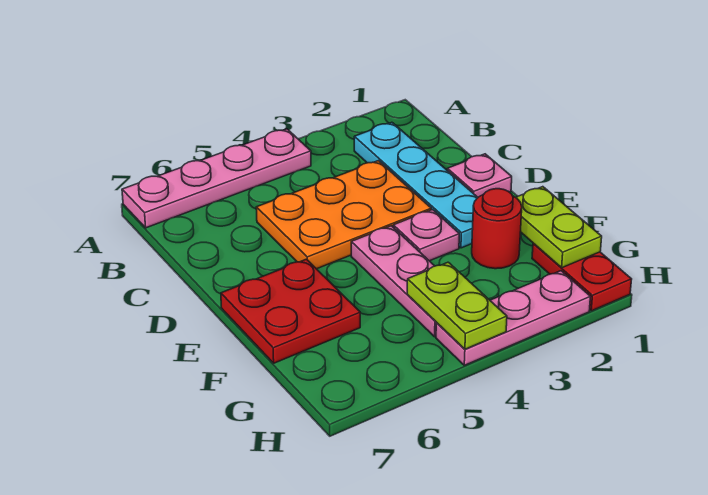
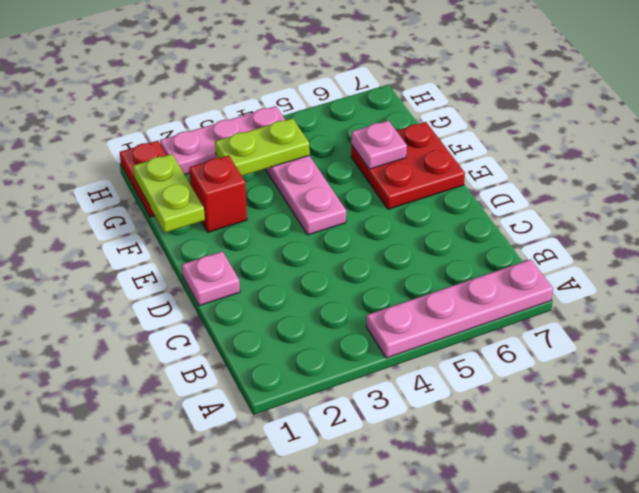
cyan 1x4 plate [354,122,478,248] -> none
orange 2x3 plate [256,161,431,269] -> none
pink 1x1 plate [393,210,459,261] -> pink 1x1 plate moved to [351,121,407,169]
red 1x1 round brick [472,189,522,269] -> red 1x1 brick [189,155,247,232]
lime 1x2 plate [407,262,507,349] -> lime 1x2 plate turned to [215,118,310,176]

